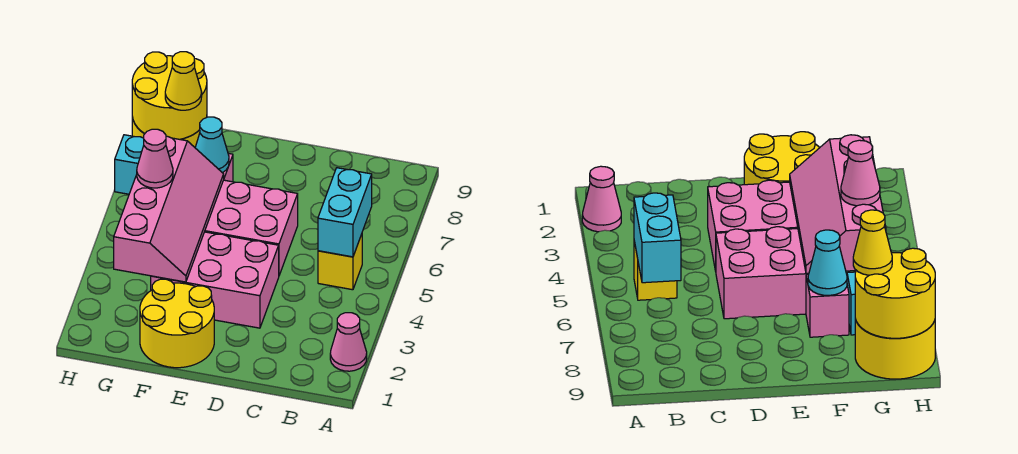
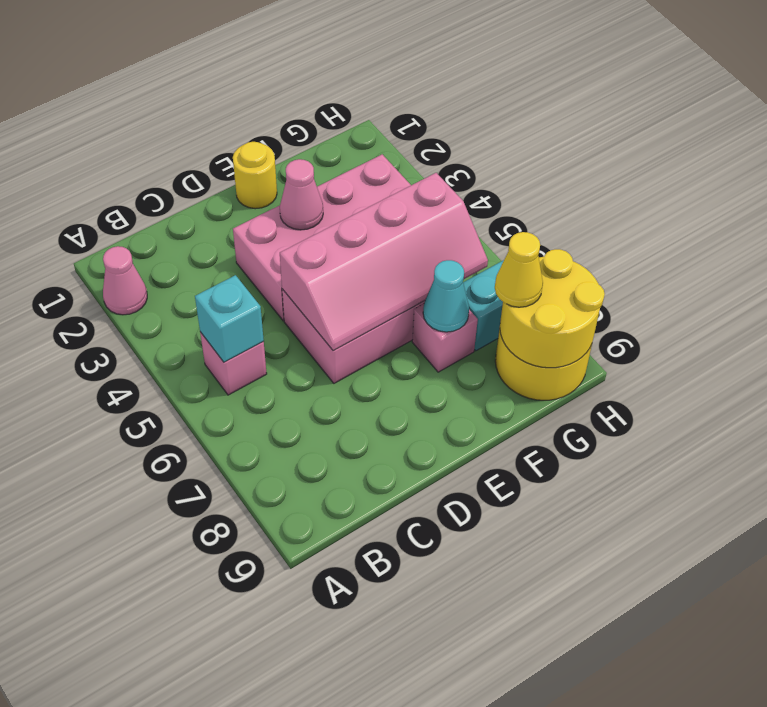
yellow 1x1 brick [318,234,362,290] -> pink 1x1 brick [200,332,267,395]
cyan 1x2 brick [318,168,372,257] -> cyan 1x1 brick [195,275,264,362]
pink 2x3 brick [151,232,279,328] -> pink 2x4 brick [233,154,411,321]
yellow 2x2 round brick [140,279,214,368] -> yellow 1x1 round brick [233,142,277,209]
pink 2x4 slope [114,136,224,282] -> pink 2x4 slope turned to [280,173,488,351]
pink 1x1 cone [137,129,173,188] -> pink 1x1 cone moved to [280,159,323,230]

